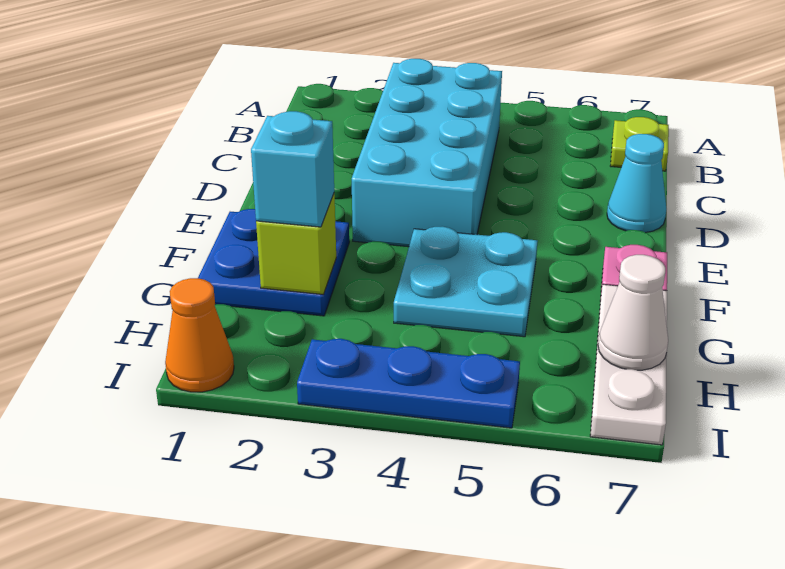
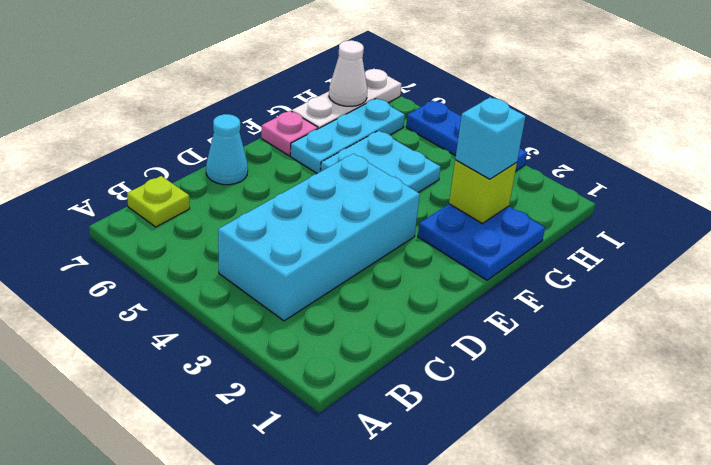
none -> cyan 1x3 plate [290,98,405,174]
orange 1x1 cone [165,278,234,392] -> none

